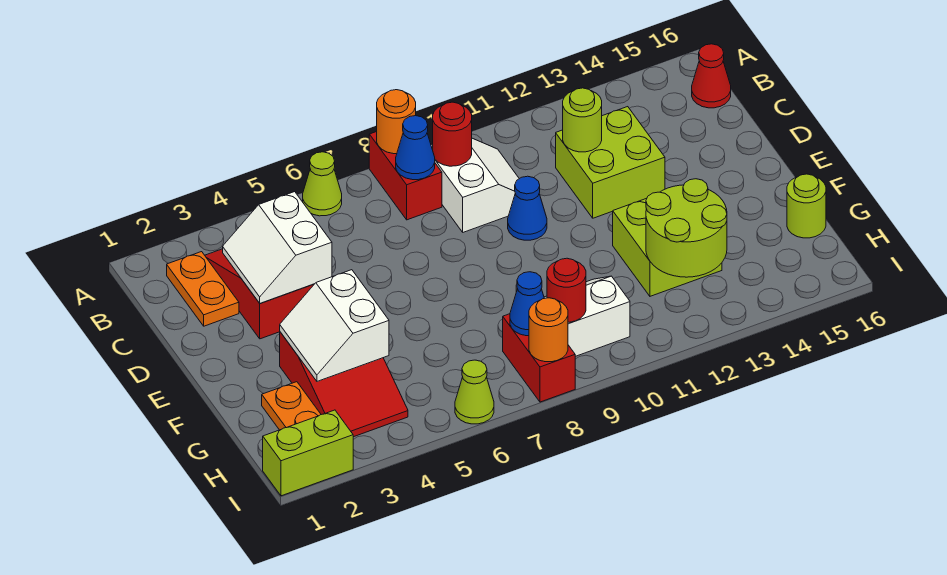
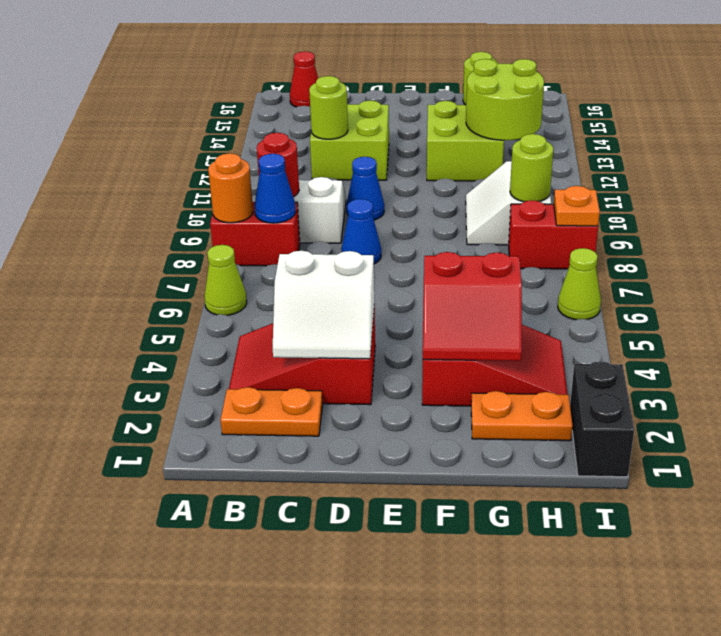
white 2x2 slope [280,270,389,381] -> red 2x2 slope [423,252,522,361]
blue 1x1 cone [510,272,544,336] -> blue 1x1 cone moved to [341,199,381,264]
red 1x1 round brick [547,258,586,322] -> lime 1x1 round brick [510,134,553,202]
lime 1x2 brick [263,410,353,496] -> black 1x2 brick [570,361,634,477]
orange 1x1 round brick [529,298,568,362] -> orange 1x1 plate [554,186,600,226]

